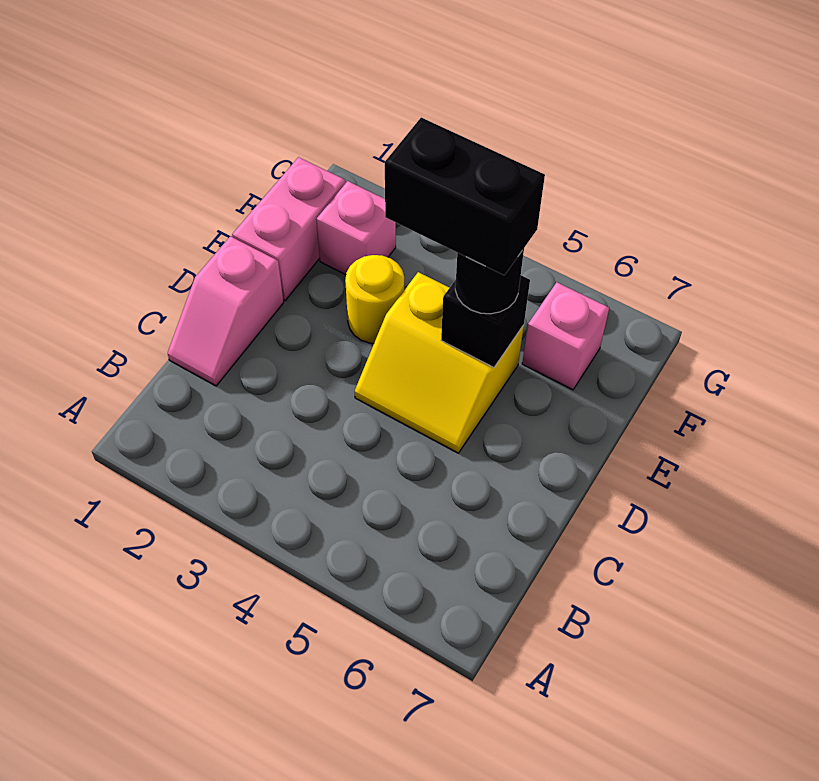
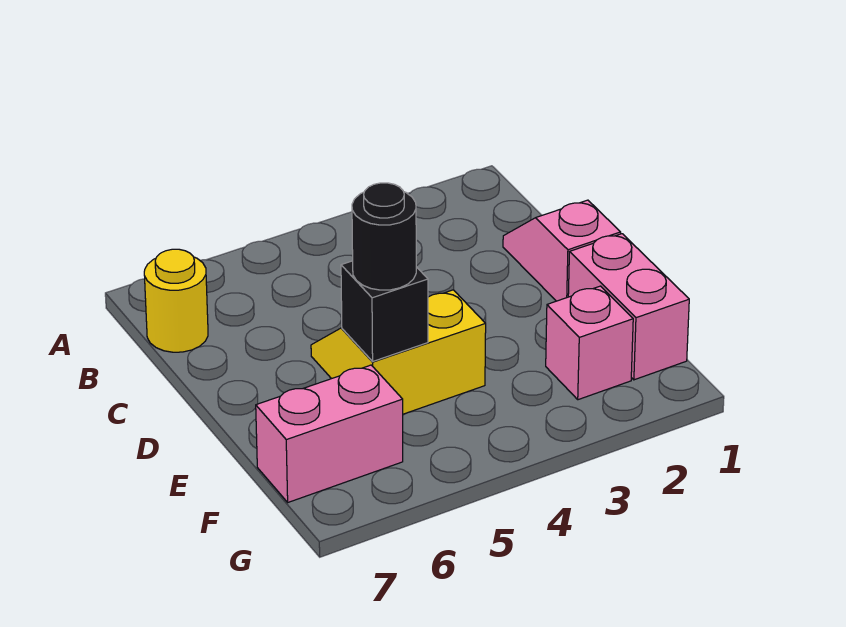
yellow 1x1 round brick [345,255,404,343] -> yellow 1x1 round brick moved to [144,249,208,352]
black 1x2 brick [385,118,545,275] -> none
pink 1x1 brick [522,282,609,390] -> pink 1x2 brick [256,365,403,502]

